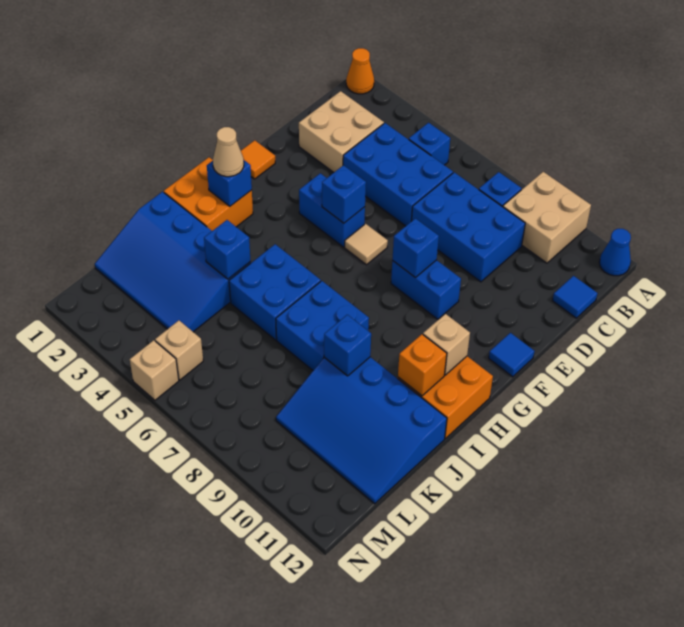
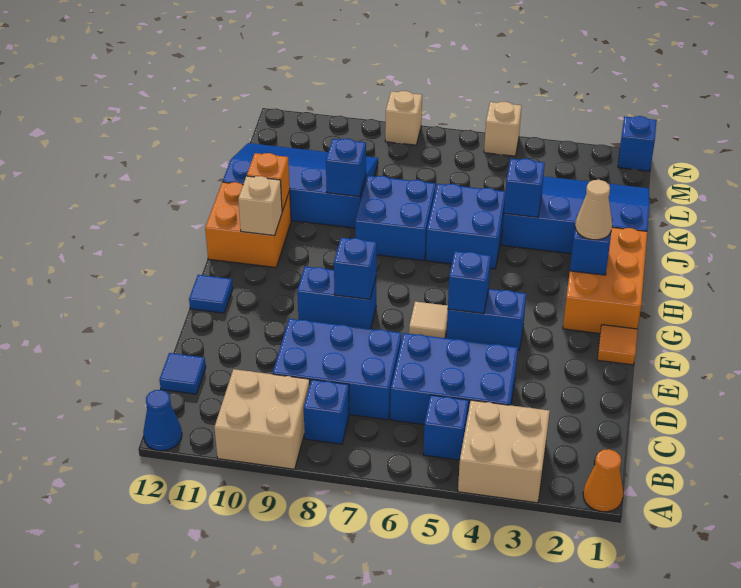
tan 2x2 brick [299,91,384,172] -> tan 2x2 brick moved to [458,400,550,503]
orange 2x2 brick [164,157,253,231] -> orange 2x3 brick [563,227,647,333]
tan 1x1 brick [155,320,203,380] -> tan 1x1 brick moved to [385,91,422,145]
none -> blue 1x1 brick [618,116,657,171]

